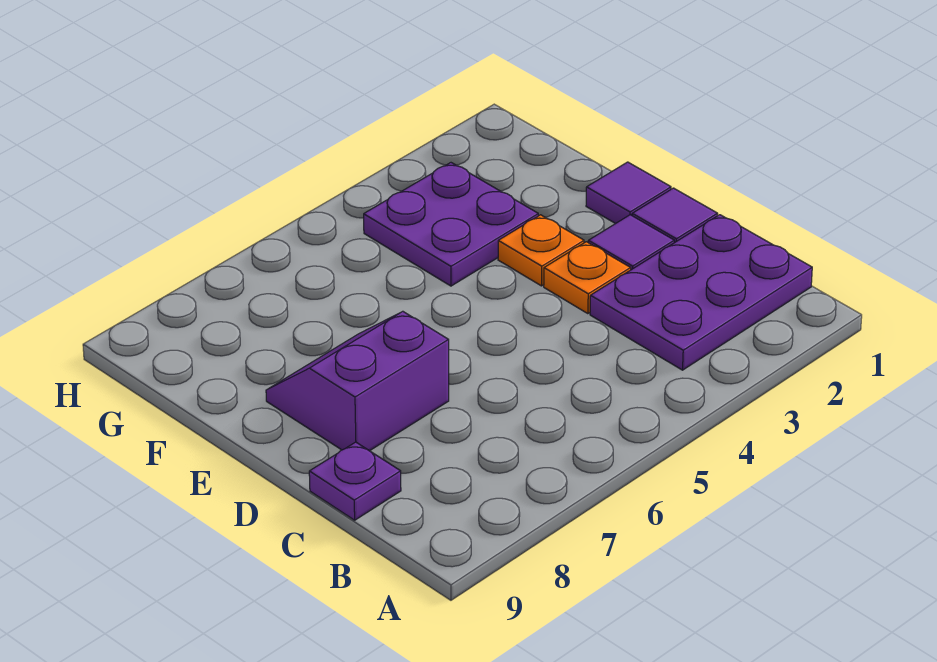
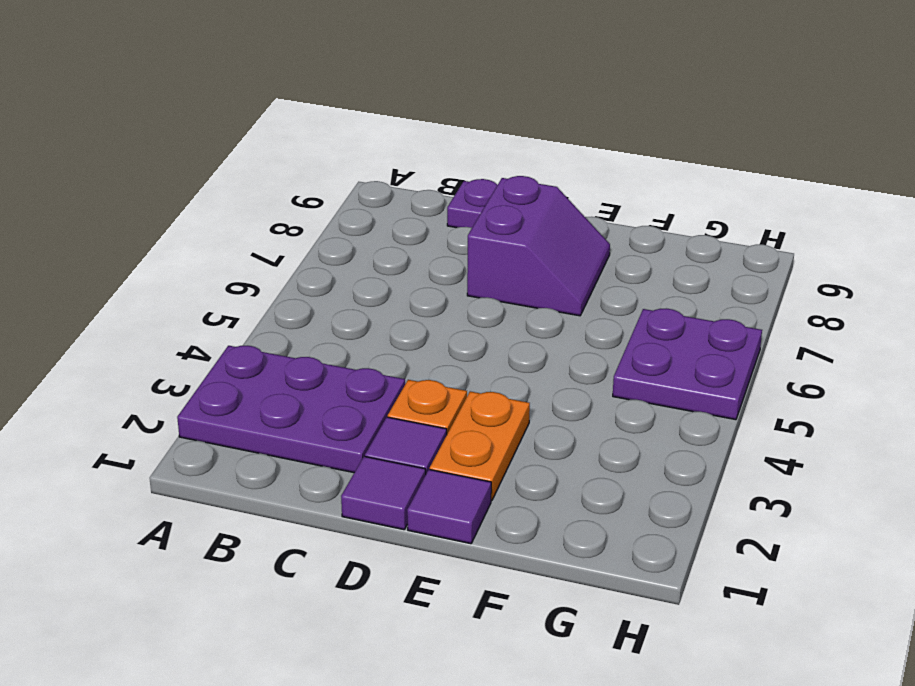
purple 2x3 plate [590,215,812,370] -> purple 2x3 plate turned to [177,346,405,473]
orange 1x1 plate [498,215,584,286] -> orange 1x2 plate [430,391,530,501]
purple 2x2 plate [364,163,538,286] -> purple 2x2 plate moved to [613,308,762,420]

